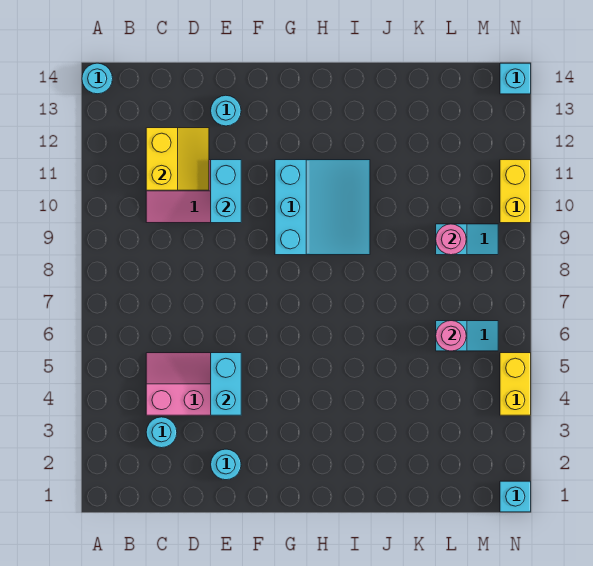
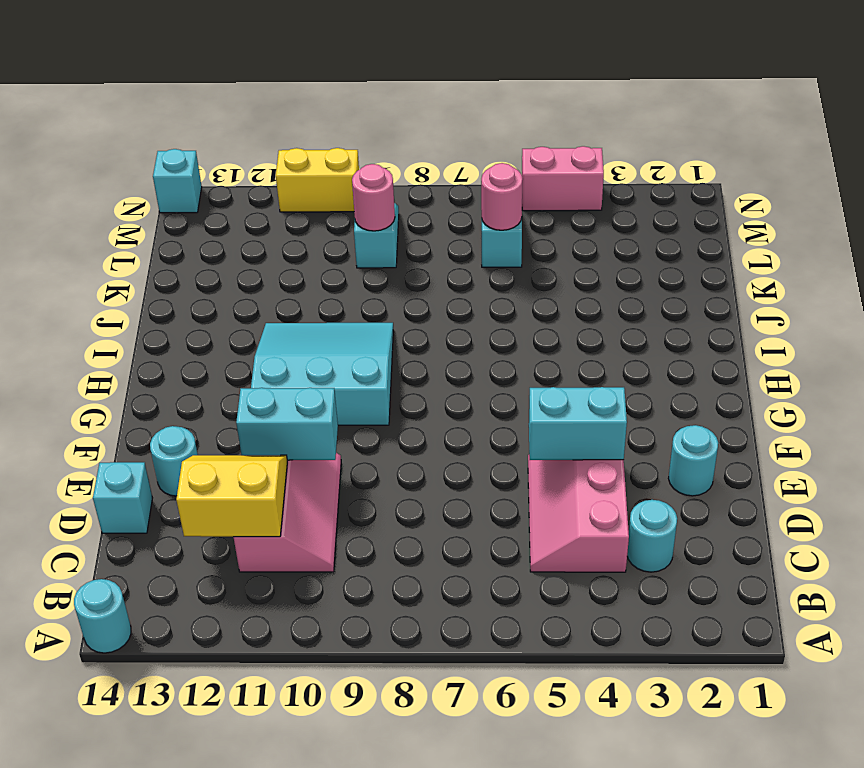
cyan 1x1 brick [500,481,531,512] -> cyan 1x1 brick moved to [93,462,152,533]
yellow 1x2 brick [500,353,531,415] -> pink 1x2 brick [522,146,604,211]

